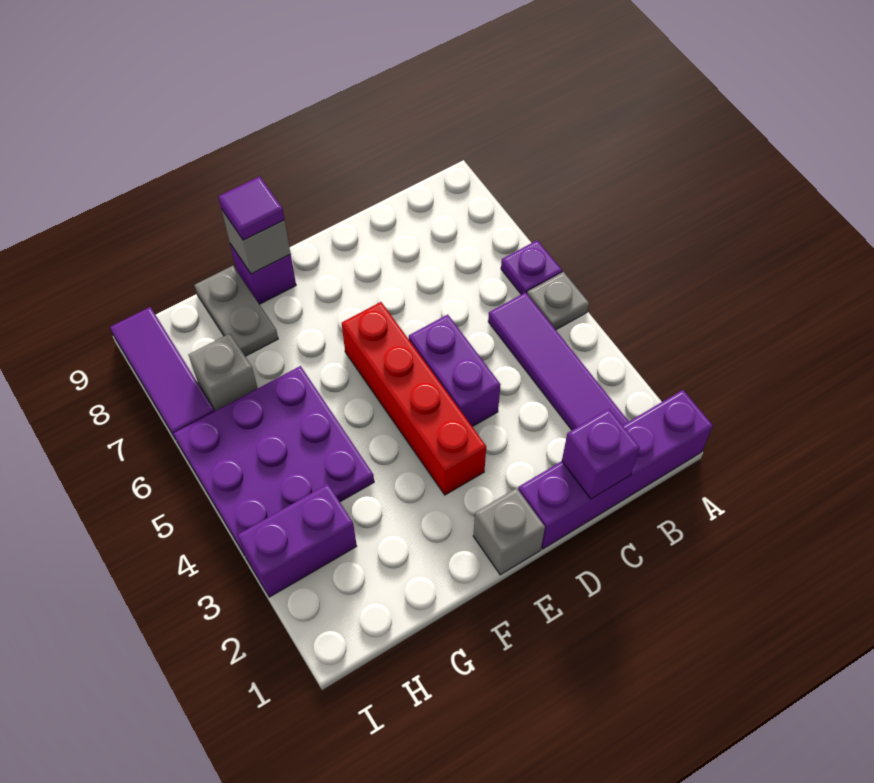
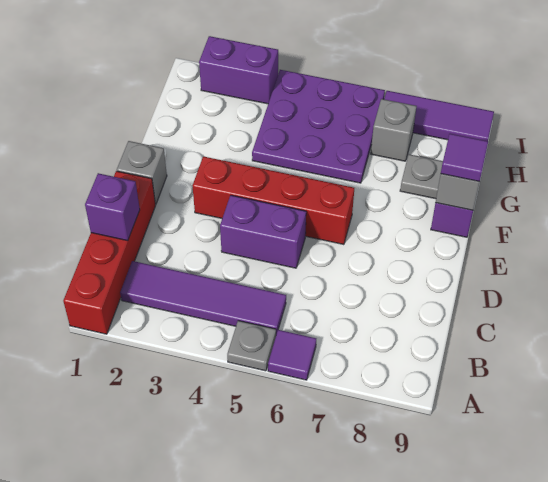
purple 1x4 brick [518,390,713,549] -> red 1x4 brick [63,171,155,334]
purple 1x1 plate [501,240,562,295] -> purple 1x1 tile [268,330,316,380]
purple 1x2 brick [238,484,357,597] -> purple 1x2 brick turned to [199,36,278,104]

